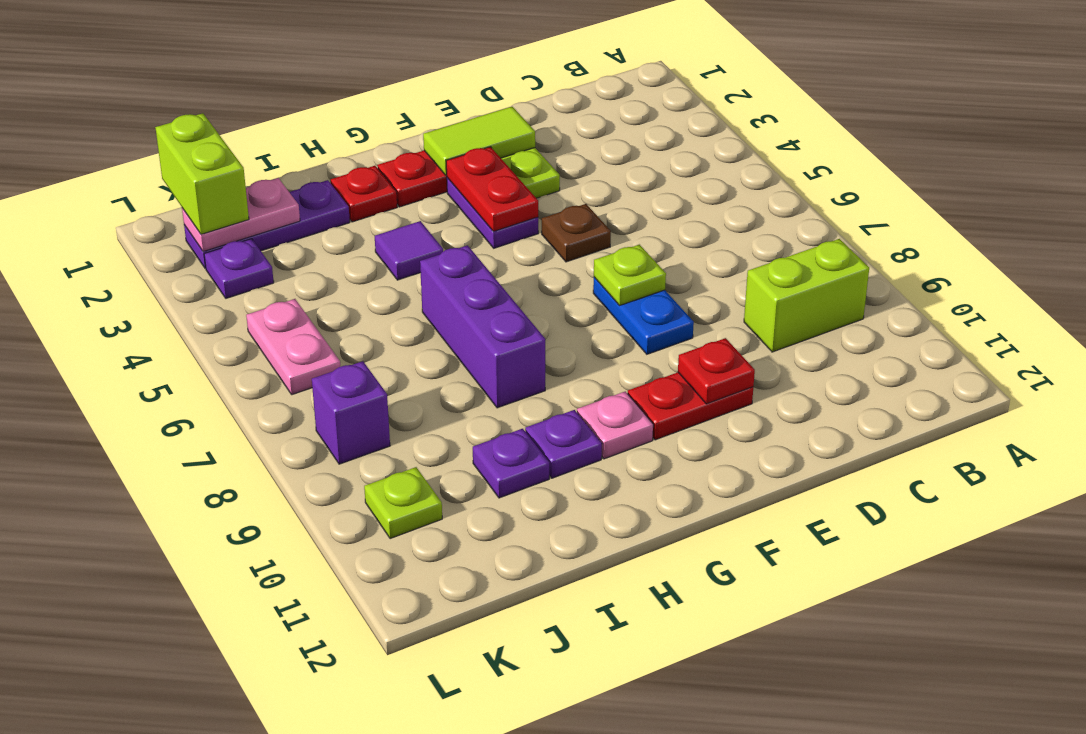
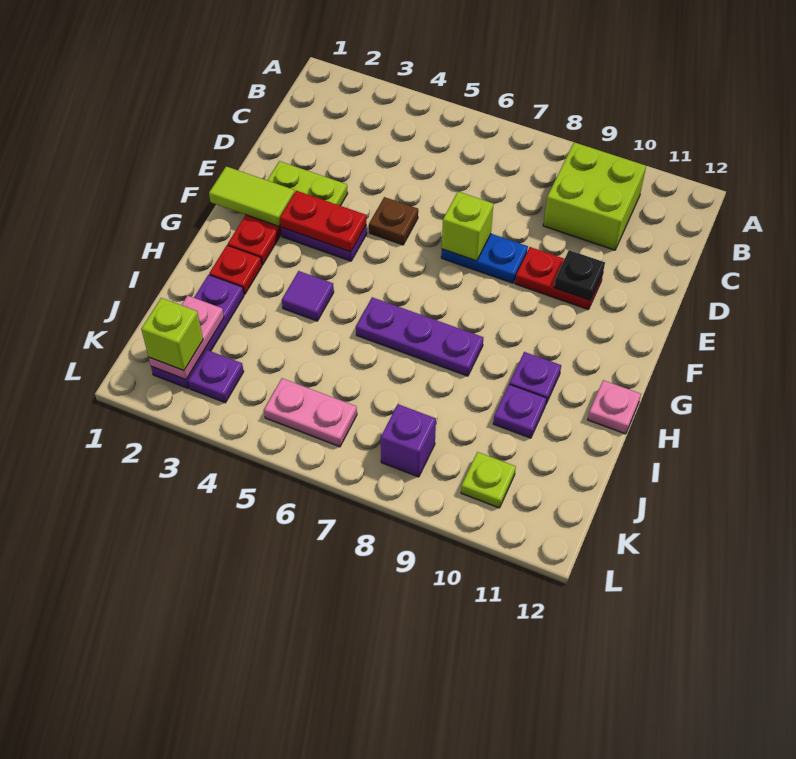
lime 1x2 brick [744,239,869,352] -> lime 2x2 brick [543,142,646,250]
lime 1x2 tile [423,107,535,175] -> lime 1x2 tile turned to [209,166,295,226]
lime 1x1 plate [594,245,666,305] -> lime 1x1 brick [442,192,494,261]
red 1x2 plate [628,372,753,440] -> red 1x2 plate turned to [515,247,603,310]
red 1x1 plate [678,338,755,404] -> black 1x1 plate [554,250,605,300]
pink 1x1 plate [577,391,653,459] -> pink 1x1 plate moved to [588,380,641,434]
purple 1x3 brick [420,245,545,408] -> purple 1x3 plate [356,297,483,376]
lime 1x2 brick [155,113,249,234] -> lime 1x1 brick [141,298,203,370]

